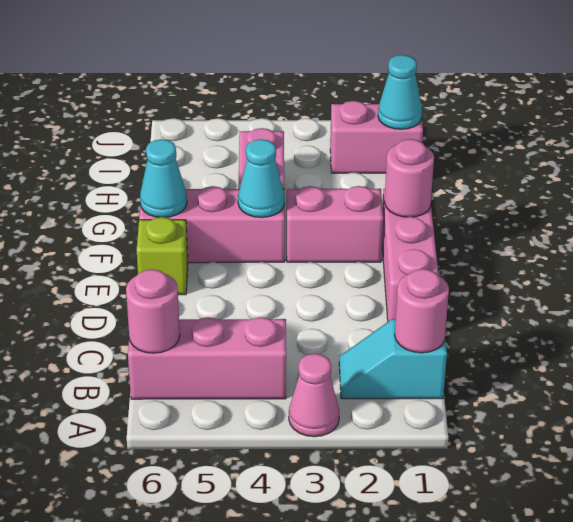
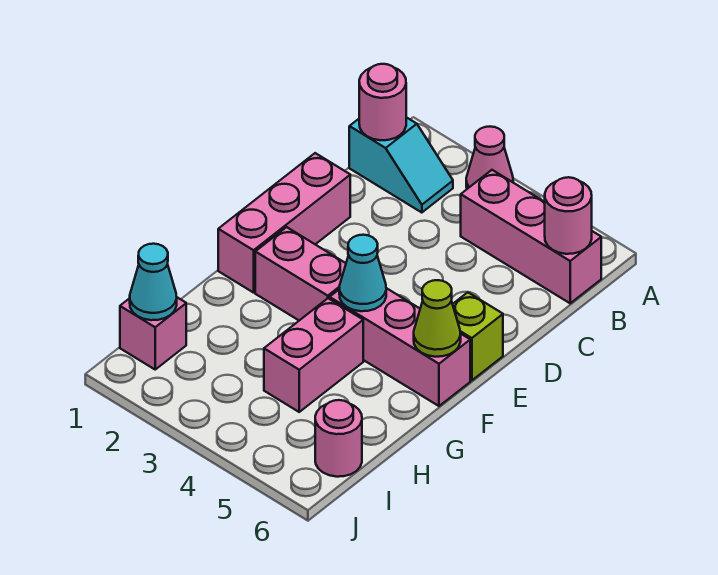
pink 1x1 round brick [385,139,434,217] -> pink 1x1 round brick moved to [315,400,362,477]
cyan 1x1 cone [140,139,187,217] -> lime 1x1 cone [414,280,461,357]
pink 1x2 brick [330,101,423,173] -> pink 1x1 brick [120,297,186,369]

